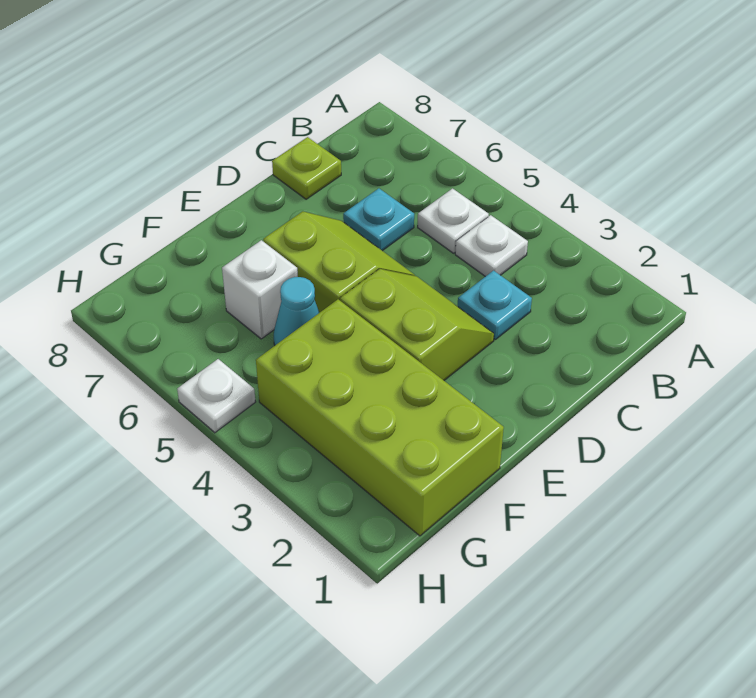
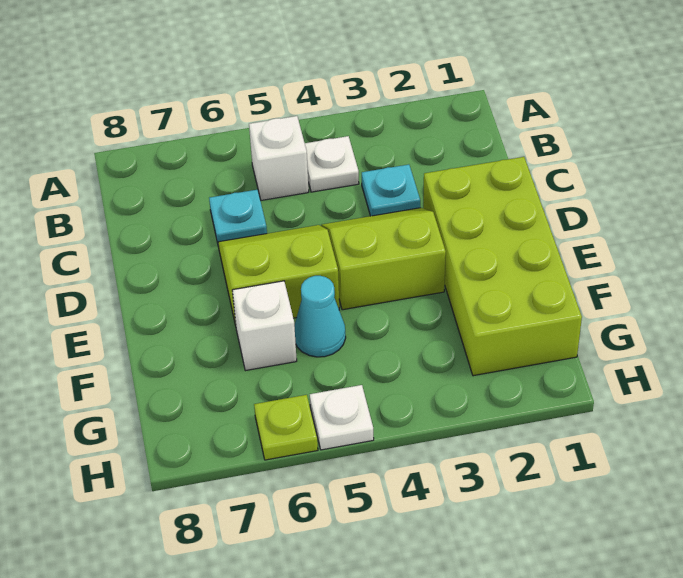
white 1x1 plate [418,189,489,253] -> white 1x1 brick [249,116,309,200]
lime 1x1 plate [272,137,341,199] -> lime 1x1 plate moved to [254,395,318,460]
lime 2x4 brick [256,299,504,536] -> lime 2x4 brick turned to [423,157,582,376]

